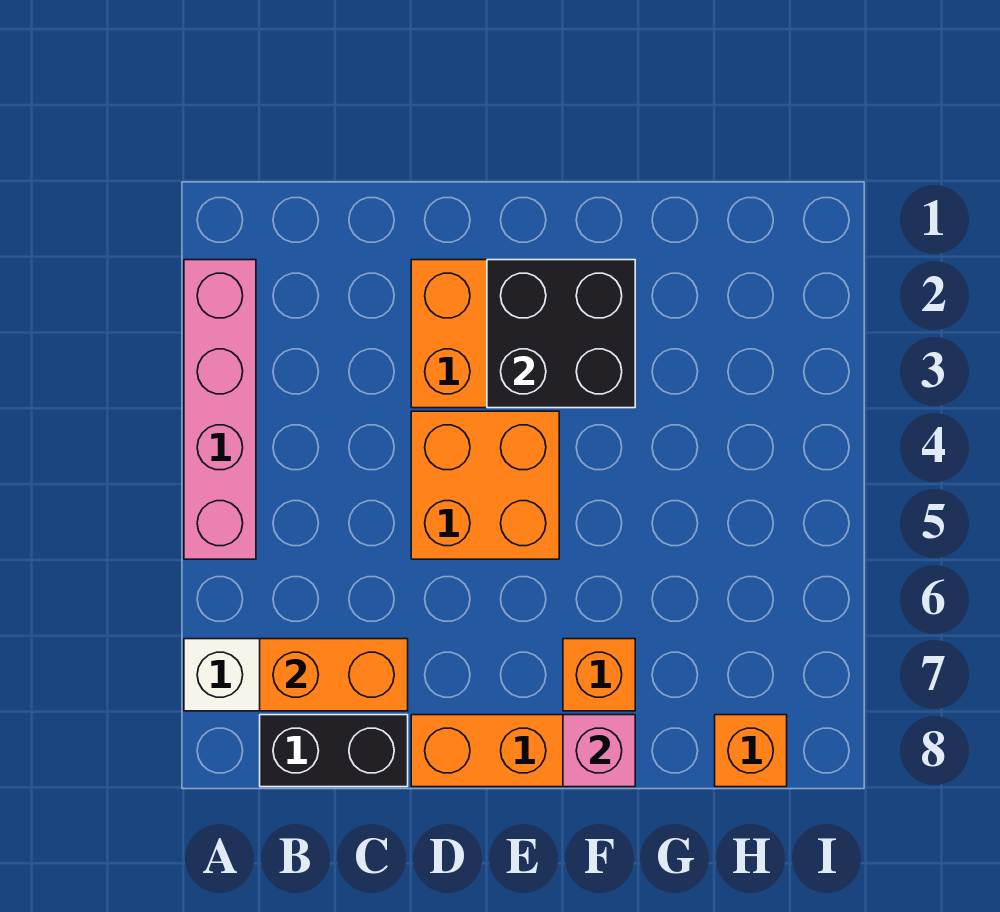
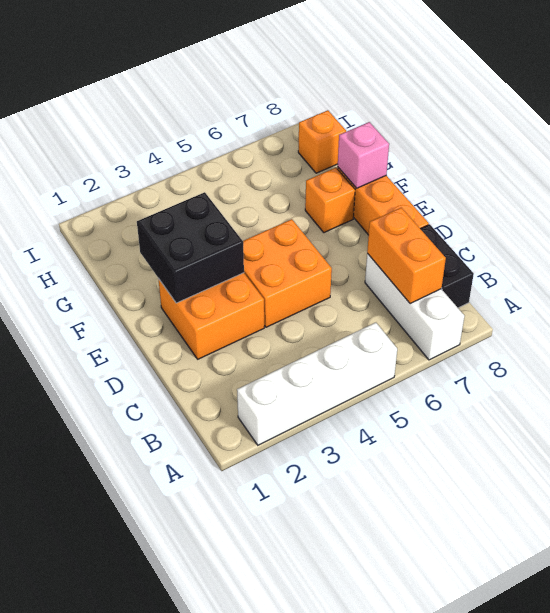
pink 1x4 brick [184,260,256,559] -> white 1x4 brick [237,323,397,445]

